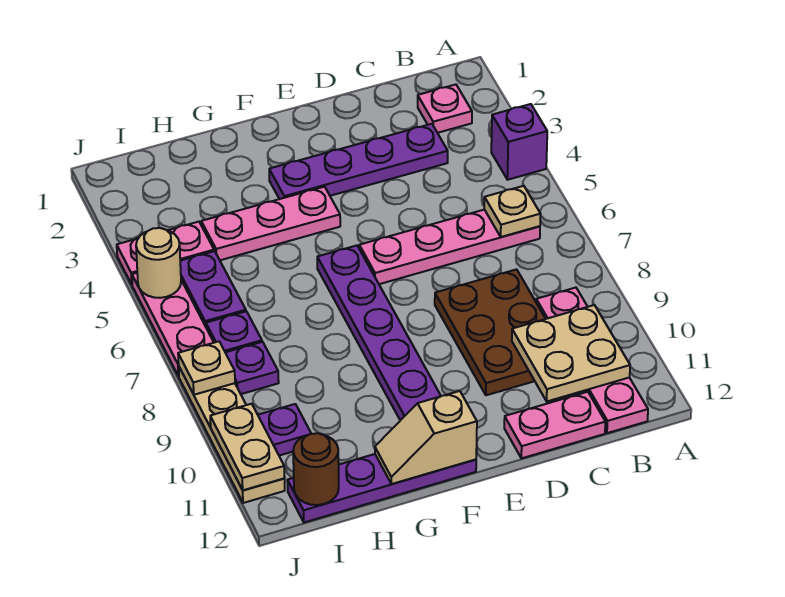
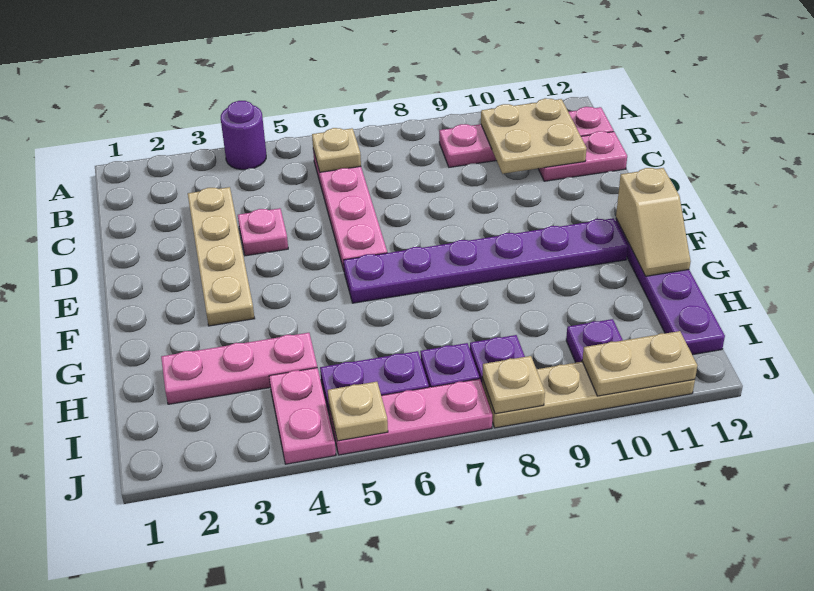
purple 1x1 brick [491,104,547,180] -> purple 1x1 round brick [221,101,266,170]
pink 1x1 plate [418,85,472,133] -> pink 1x1 plate moved to [238,208,288,256]
purple 1x4 plate [269,124,448,199] -> tan 1x4 plate [188,187,255,326]
brown 2x3 plate [435,269,545,395] -> none
pink 1x2 plate [504,392,605,458] -> pink 1x2 plate turned to [538,131,627,181]
pink 1x3 plate [201,187,340,260] -> pink 1x3 plate turned to [161,333,317,404]
brown 1x1 round brick [293,433,339,505] -> none
tan 1x1 round brick [136,228,181,298] -> tan 1x1 plate [328,382,388,441]

